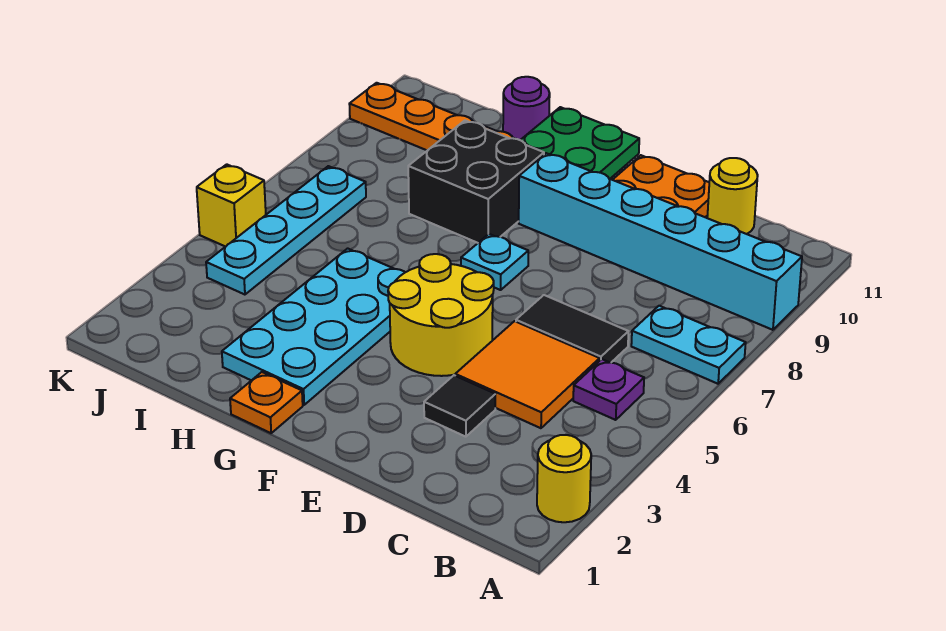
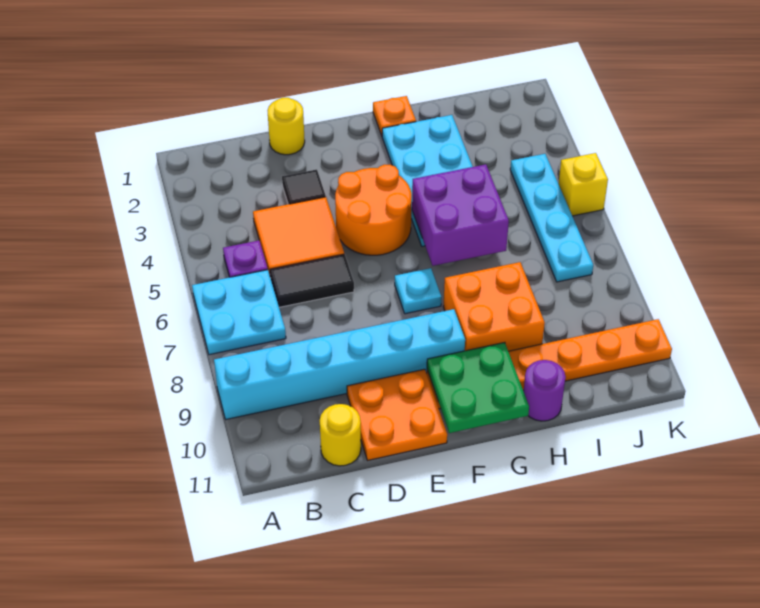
yellow 1x1 round brick [537,435,591,522] -> yellow 1x1 round brick moved to [267,98,305,155]
cyan 1x2 plate [631,306,746,384] -> cyan 2x2 plate [192,270,286,355]
yellow 2x2 round brick [388,254,494,376] -> orange 2x2 round brick [335,164,412,255]
none -> purple 2x2 brick [412,164,509,266]
black 2x2 brick [408,121,544,243] -> orange 2x2 brick [443,262,545,351]

